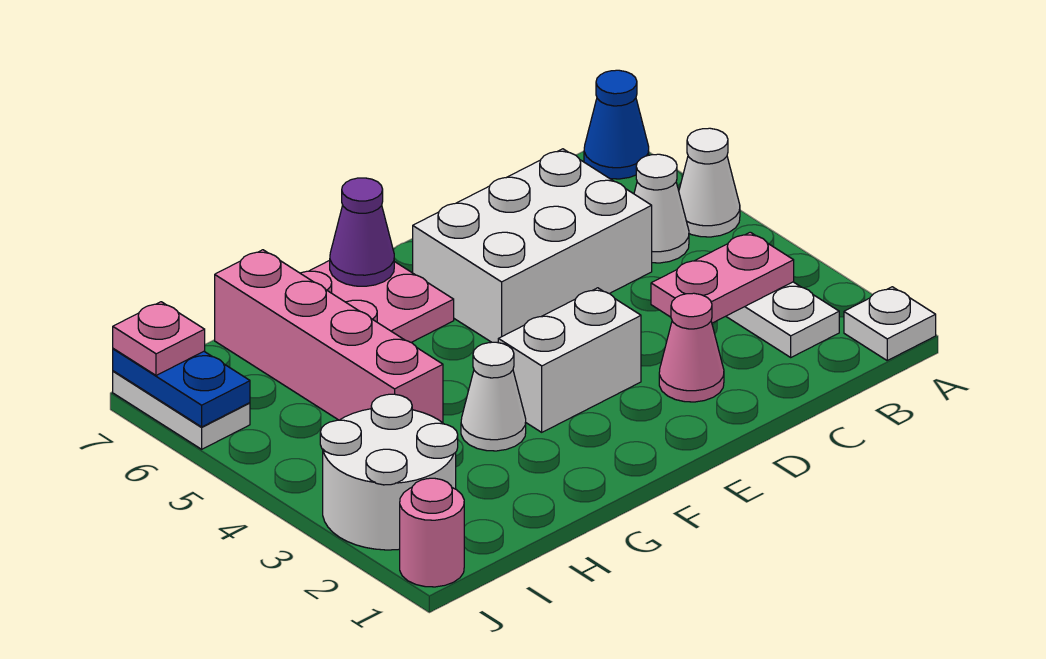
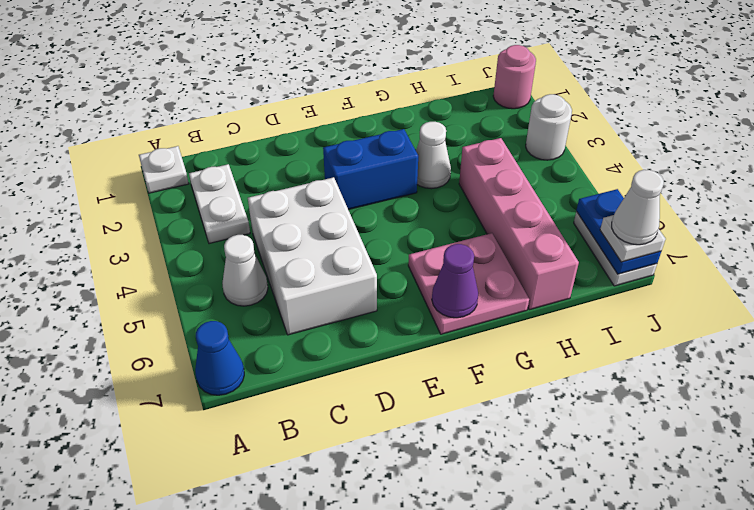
white 1x1 cone [679,128,740,237] -> white 1x1 cone moved to [612,170,664,245]
pink 1x2 plate [651,232,794,323] -> none
white 2x3 brick [413,149,652,343] -> white 2x3 brick turned to [248,177,377,335]
pink 1x1 cone [659,293,724,402] -> none
white 1x2 brick [498,288,641,432] -> blue 1x2 brick [323,129,418,210]
white 2x2 round brick [320,394,458,550] -> white 1x1 round brick [526,94,572,160]
pink 1x1 plate [113,302,205,376] -> white 1x1 plate [600,215,666,262]

